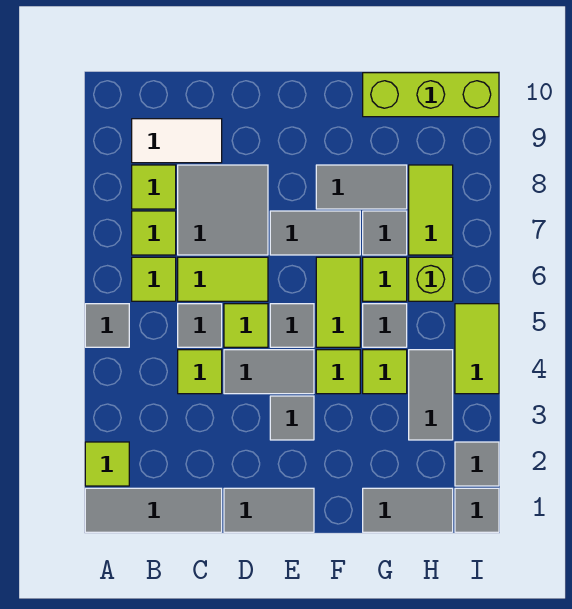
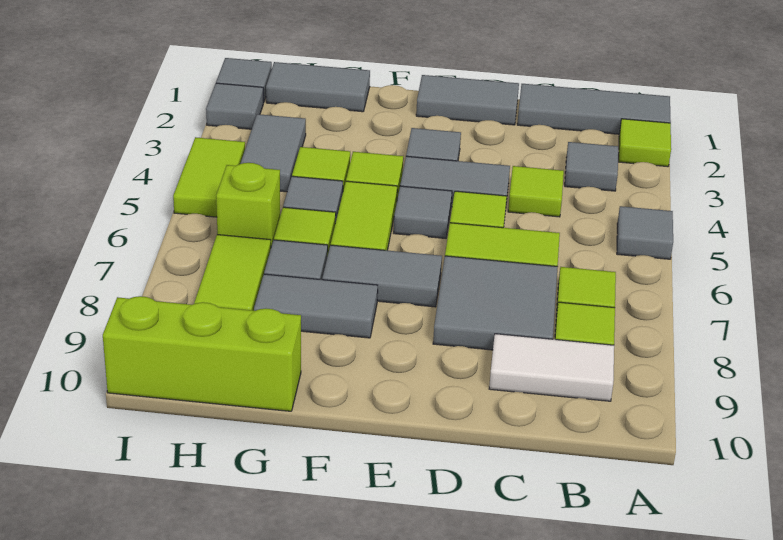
lime 1x1 tile [132,257,176,301] -> none
grey 1x1 tile [178,304,222,347] -> grey 1x1 tile moved to [565,142,618,191]

